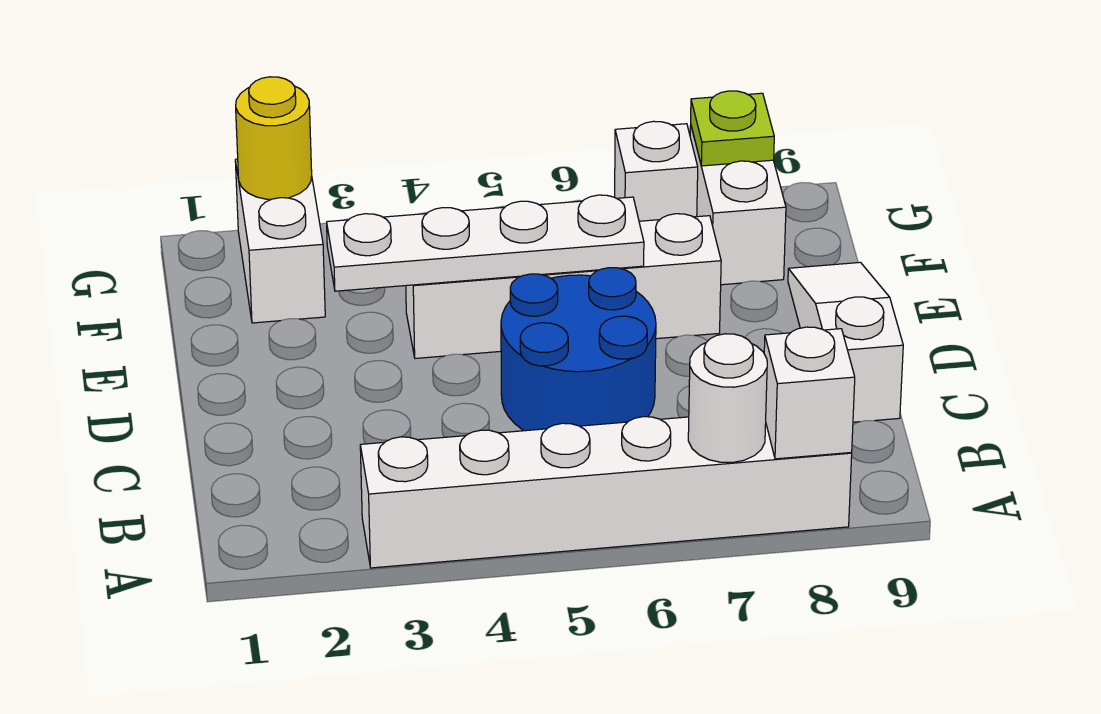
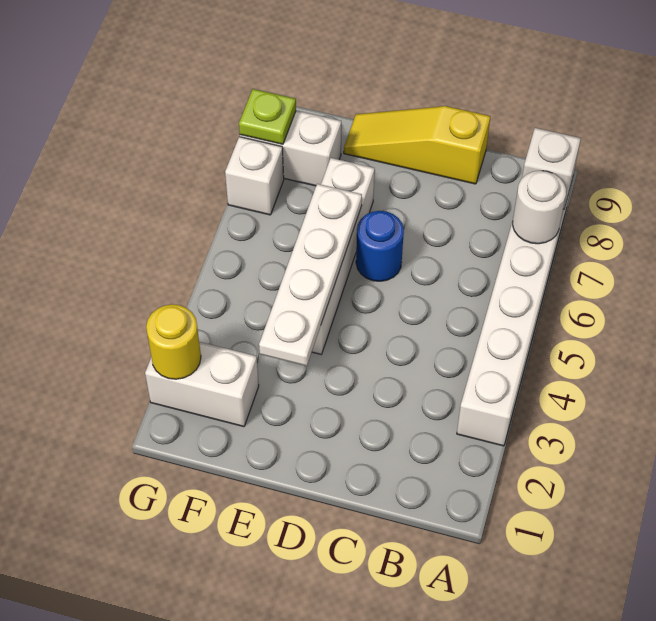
blue 2x2 round brick [501,268,656,431] -> blue 1x1 round brick [356,211,404,281]
white 1x3 slope [788,262,903,422] -> yellow 1x3 slope [344,106,490,184]

